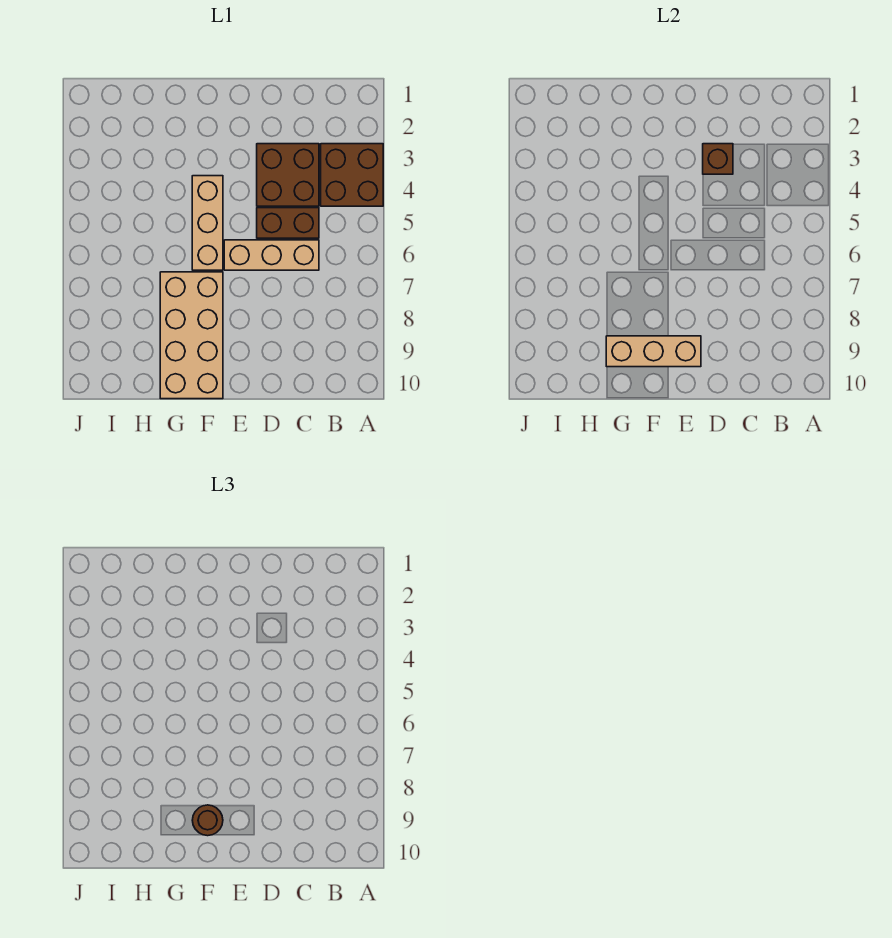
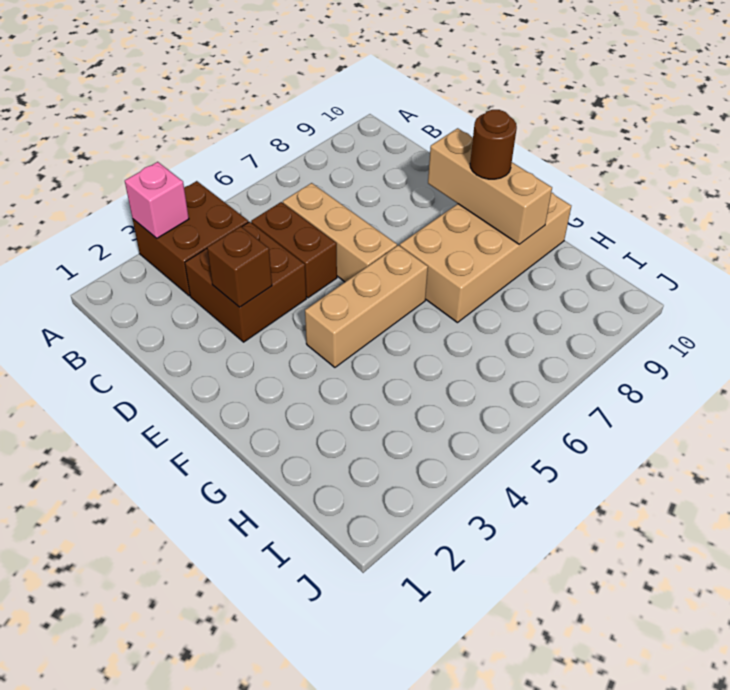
none -> pink 1x1 brick [125,162,189,238]

